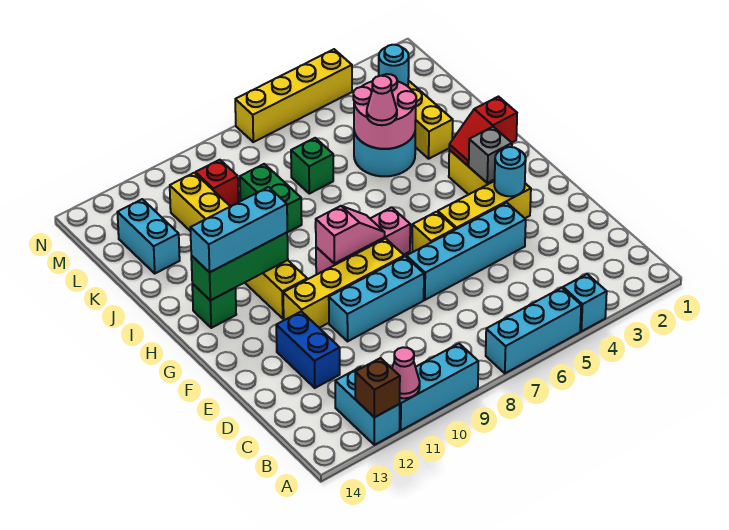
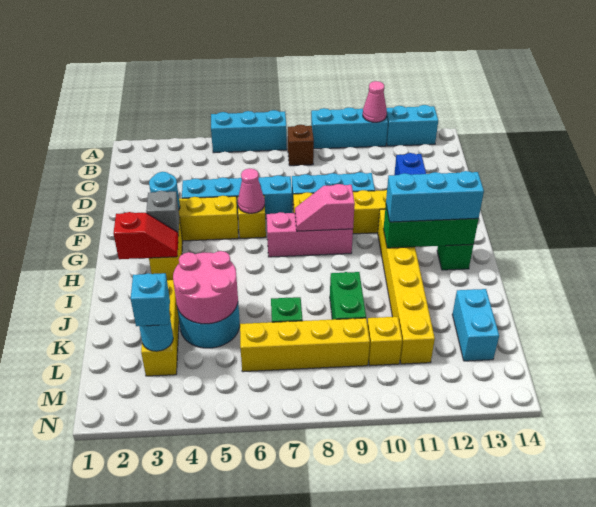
cyan 1x1 brick [563,274,607,331] -> cyan 1x1 brick moved to [131,273,170,326]
cyan 1x2 brick [335,367,400,445] -> cyan 1x2 brick turned to [386,105,438,146]
brown 1x1 brick [355,358,400,417] -> brown 1x1 brick moved to [288,125,314,166]
pink 1x1 cone [367,76,397,125] -> pink 1x1 cone moved to [238,168,265,213]
red 1x1 brick [196,160,238,207] -> yellow 1x1 brick [367,317,402,366]
yellow 1x4 brick [235,49,352,142] -> yellow 1x4 brick moved to [240,318,370,372]

